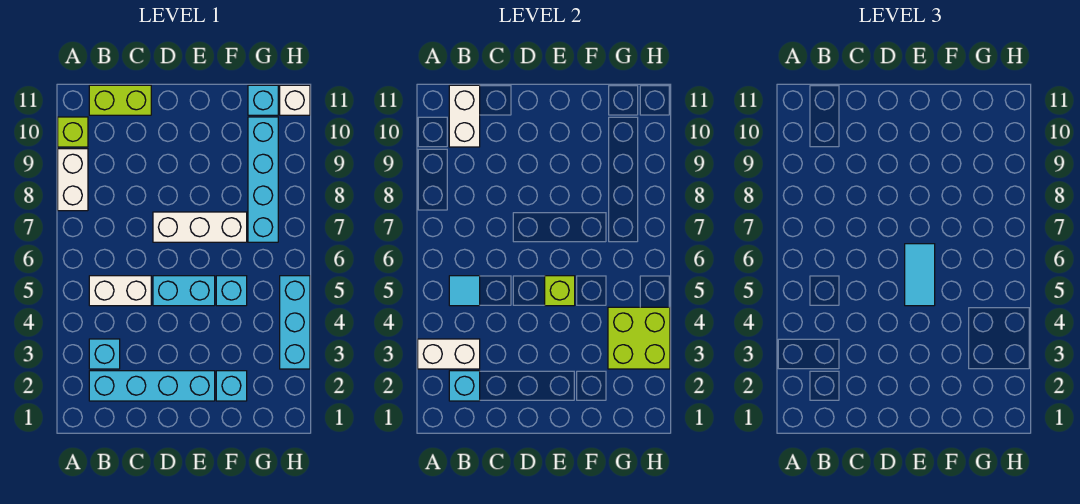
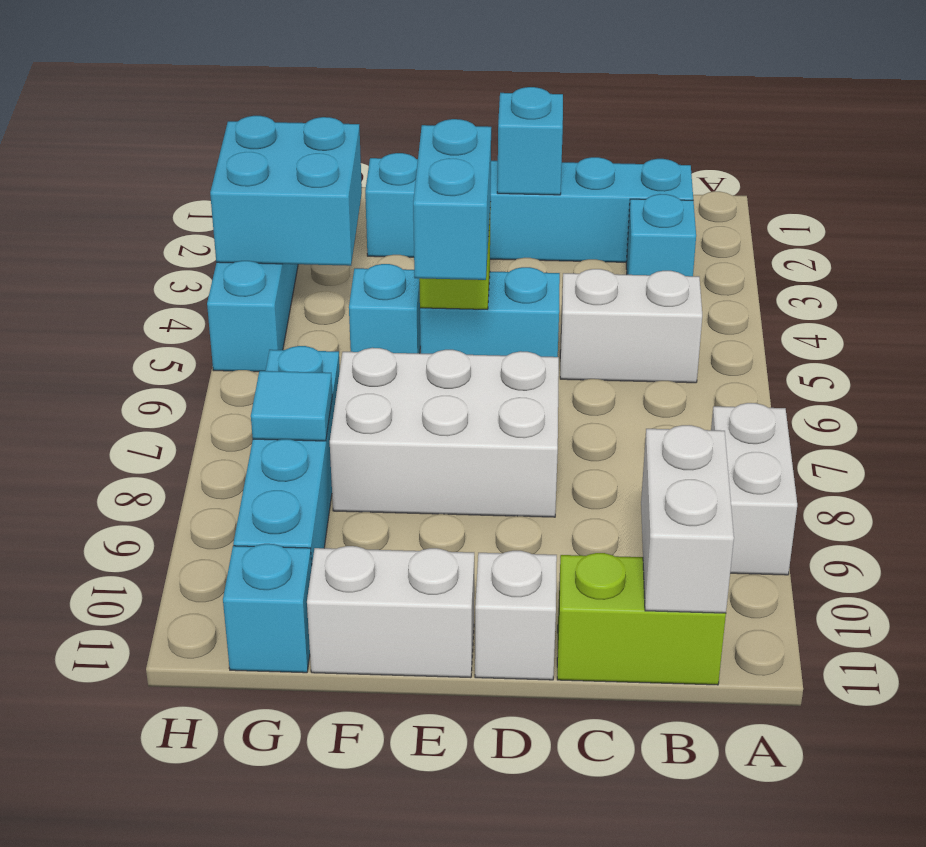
white 1x2 brick [418,339,480,369] -> white 1x2 brick moved to [307,546,474,677]
lime 1x1 brick [58,117,88,147] -> none
cyan 1x1 brick [449,371,480,401] -> cyan 1x1 brick moved to [497,87,563,195]
cyan 1x1 tile [449,276,480,306] -> cyan 1x1 tile moved to [251,371,332,441]
white 1x3 brick [153,212,247,242] -> white 2x3 brick [330,348,559,517]
cyan 1x2 tile [905,244,935,306] -> cyan 1x2 brick [413,119,491,280]
lime 2x2 brick [608,307,670,369] -> cyan 2x2 brick [210,116,362,266]
white 1x1 brick [280,85,310,115] -> white 1x1 brick moved to [475,551,557,680]

